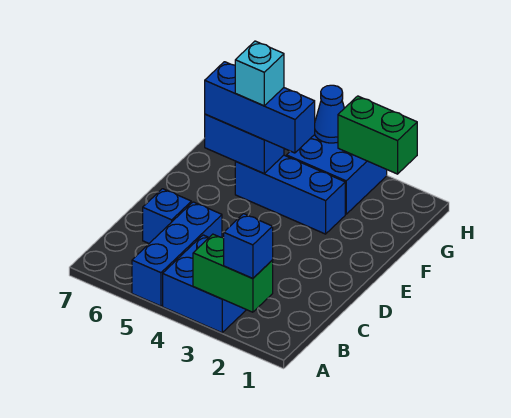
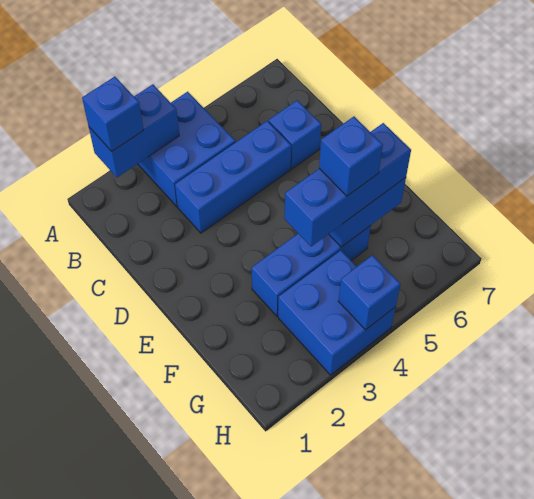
green 1x2 brick [193,234,273,312] -> blue 1x2 brick [89,85,179,178]
blue 1x3 brick [132,202,222,306] -> blue 1x3 brick turned to [175,121,291,233]
cyan 1x1 brick [235,41,284,106] -> blue 1x1 brick [319,117,383,196]
green 1x2 brick [338,96,417,174] -> none
blue 1x1 cone [315,85,344,143] -> blue 1x1 brick [338,255,400,330]

